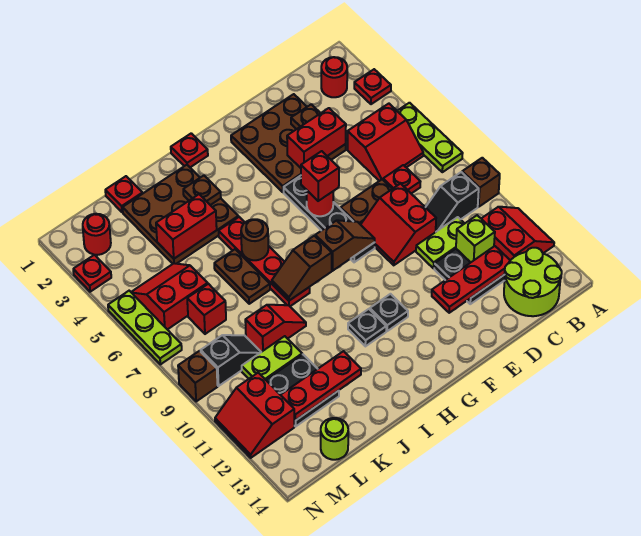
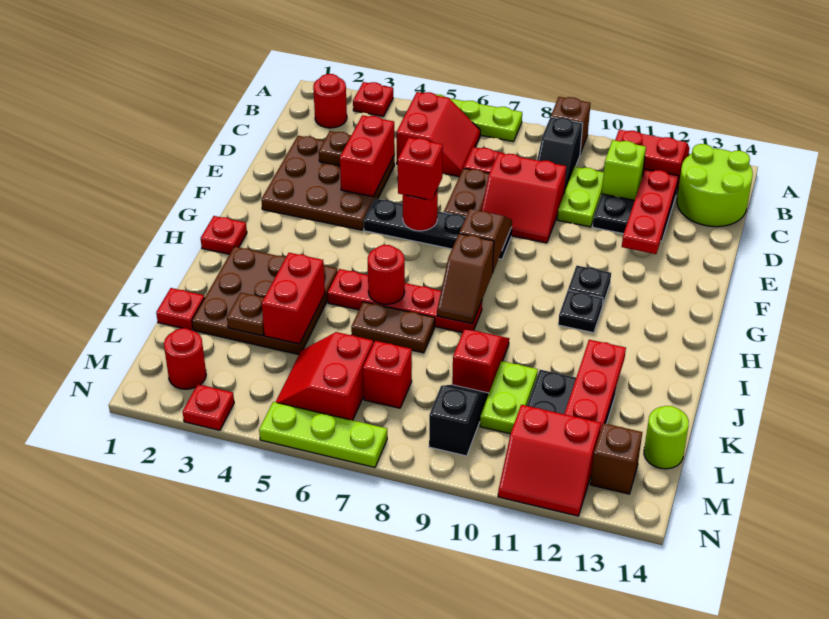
brown 1x1 plate [183,176,221,205] -> brown 1x1 plate moved to [227,293,264,336]
brown 1x1 round brick [241,219,268,260] -> red 1x1 round brick [368,245,405,304]
brown 1x1 brick [178,351,218,401] -> brown 1x1 brick moved to [590,423,642,494]

